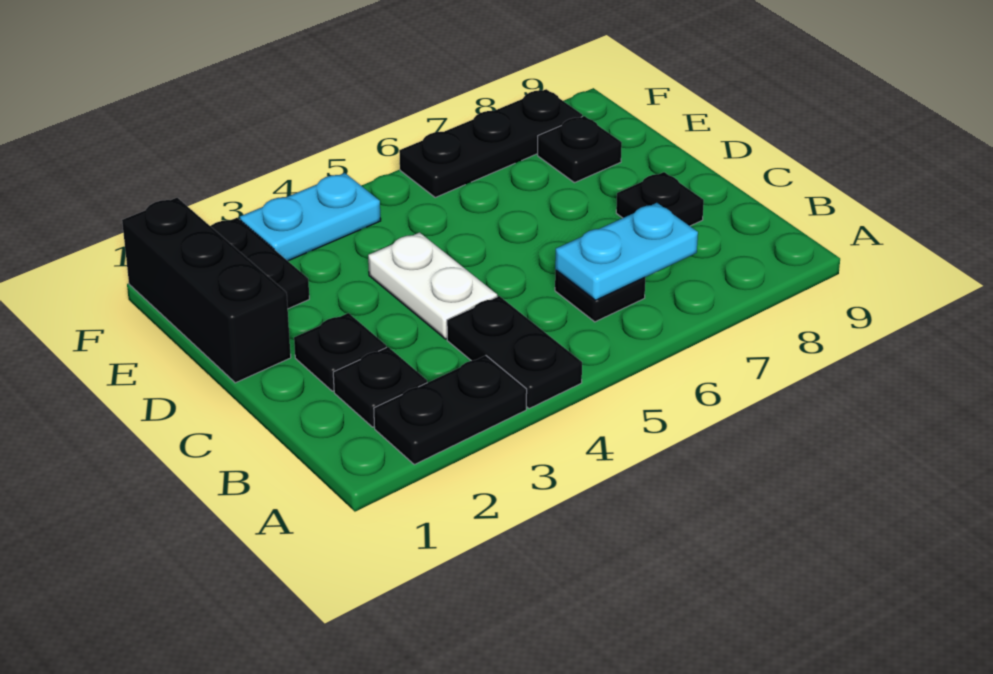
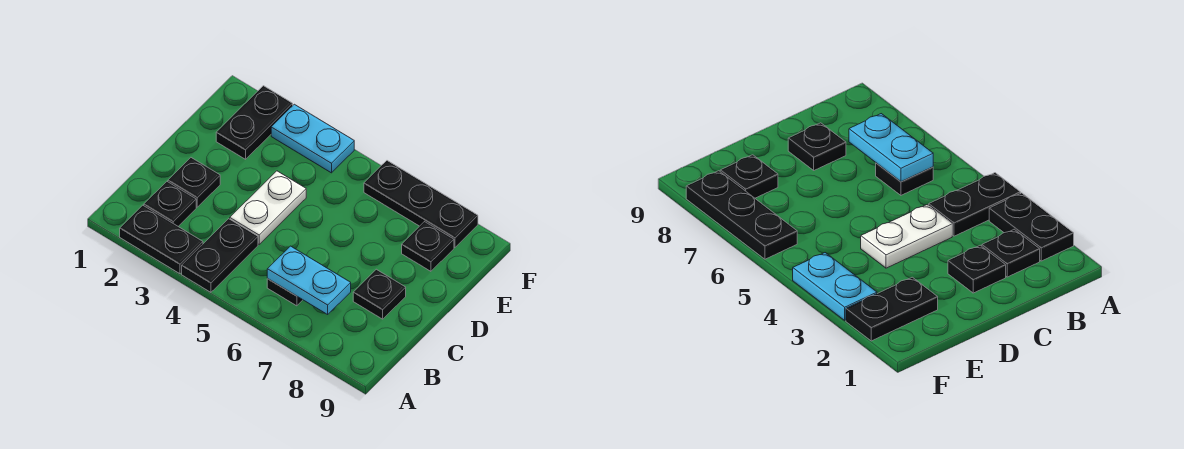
black 1x3 brick [122,198,291,383] -> none

